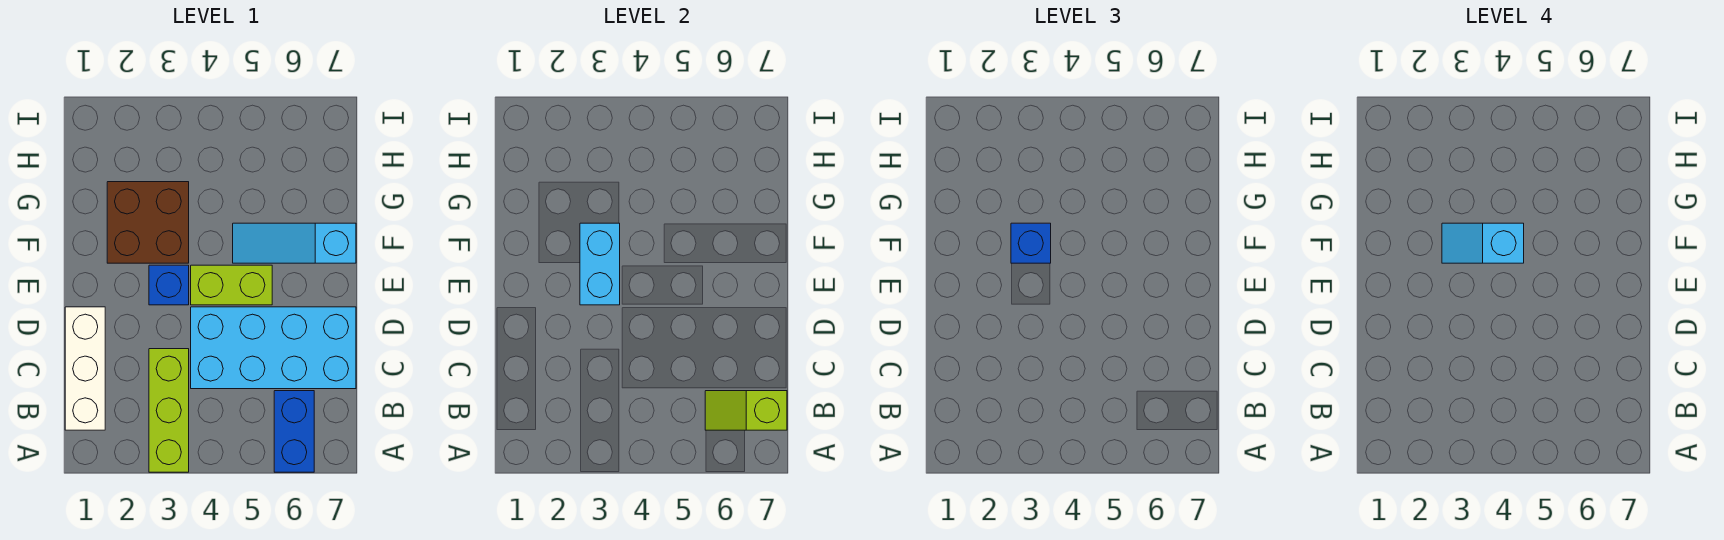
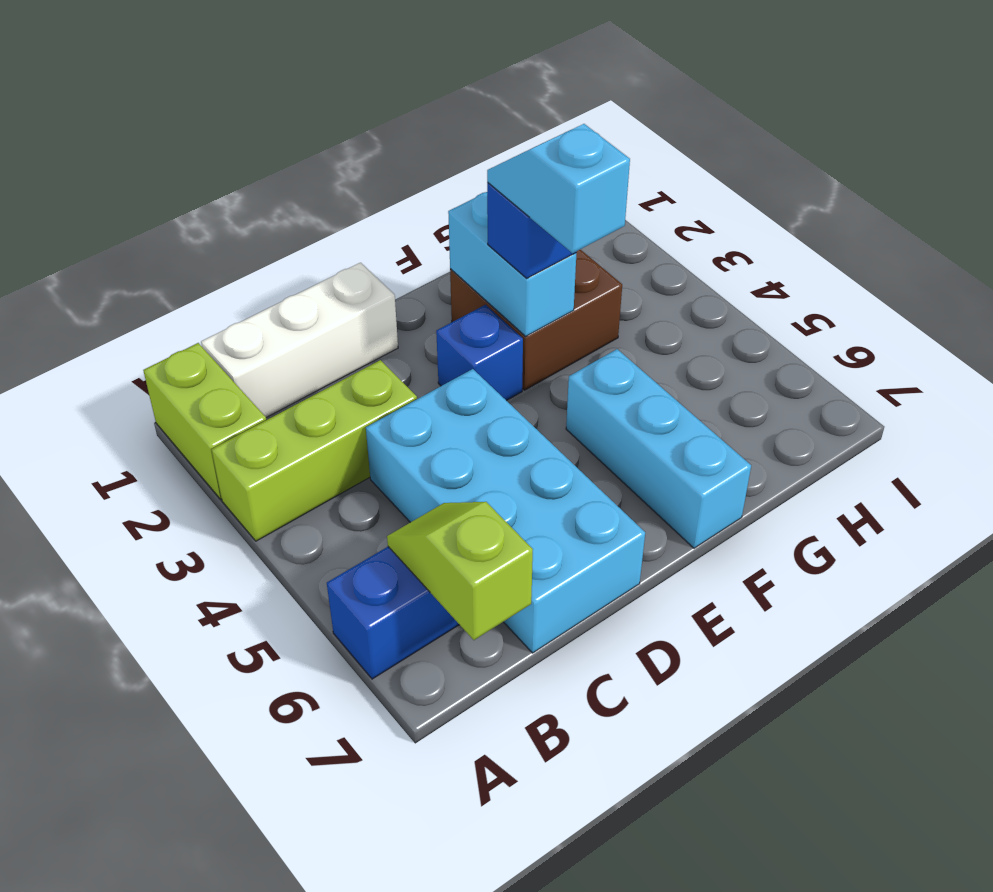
cyan 1x2 brick [580,223,620,305] -> cyan 1x2 brick turned to [448,192,576,336]
lime 1x2 brick [191,265,272,305] -> lime 1x2 brick moved to [143,343,266,499]
cyan 1x3 slope [233,223,356,263] -> cyan 1x3 brick [566,349,751,548]

